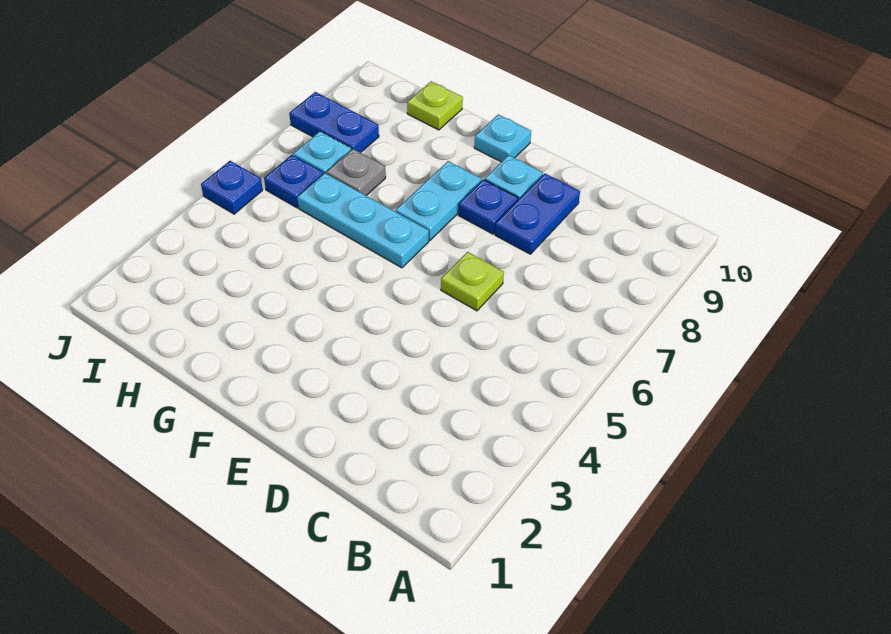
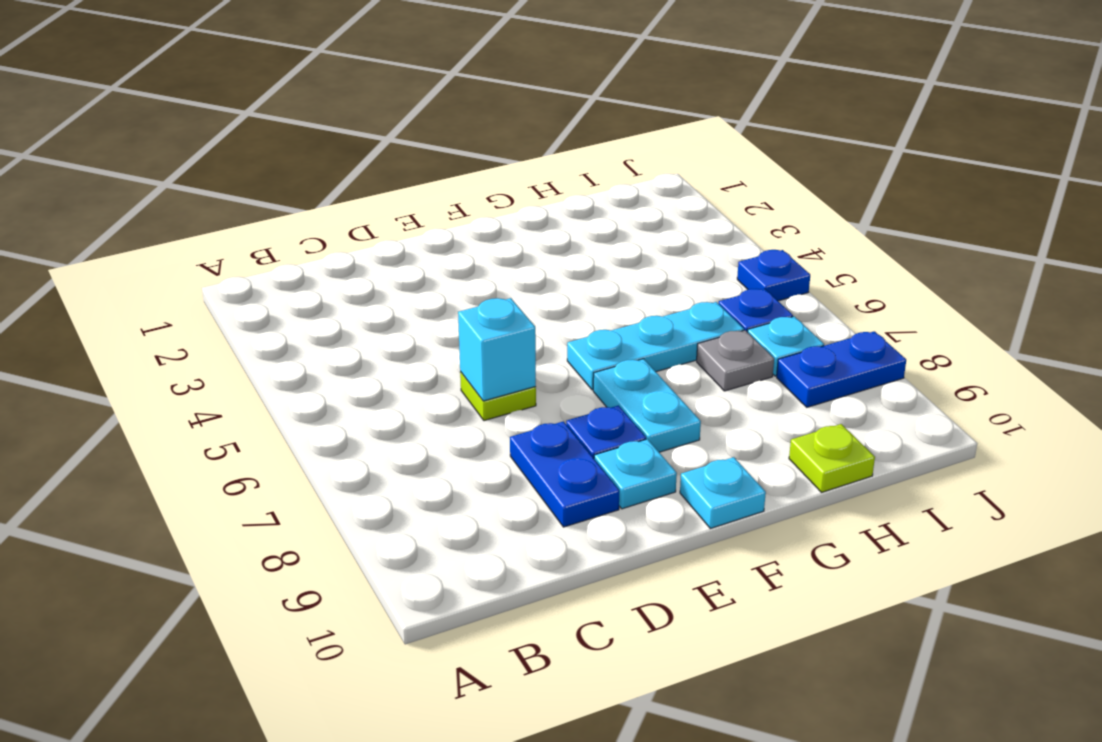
none -> cyan 1x1 brick [458,298,536,401]

